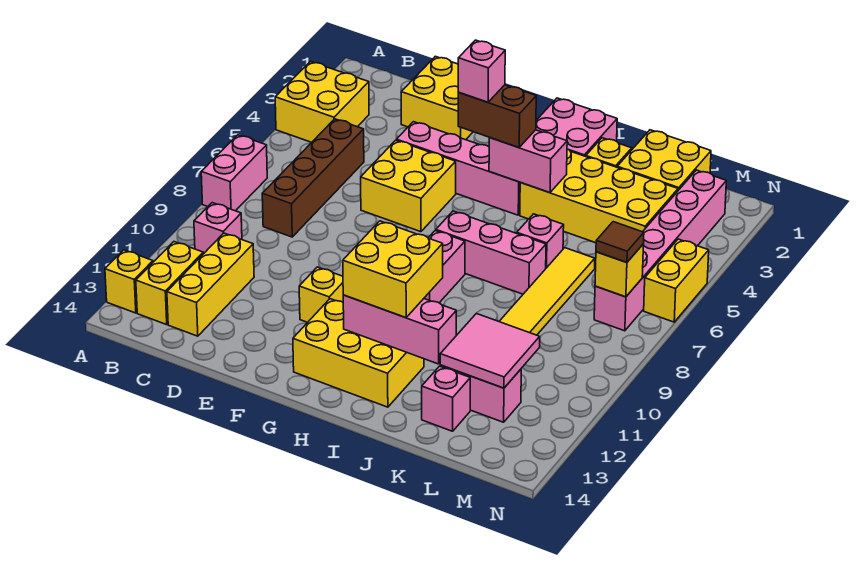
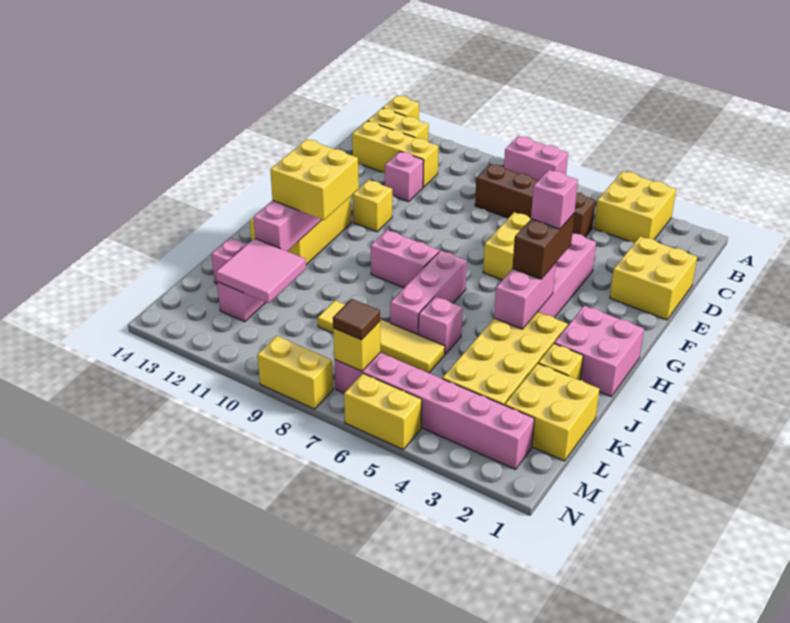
pink 1x1 brick [194,203,242,254] -> pink 1x1 brick moved to [385,152,423,202]
none -> yellow 1x2 brick [257,336,333,409]

